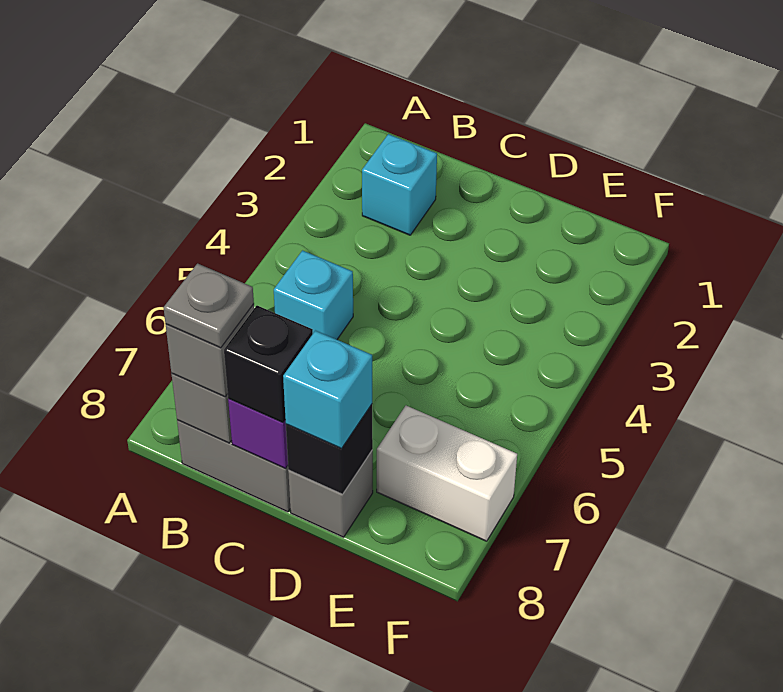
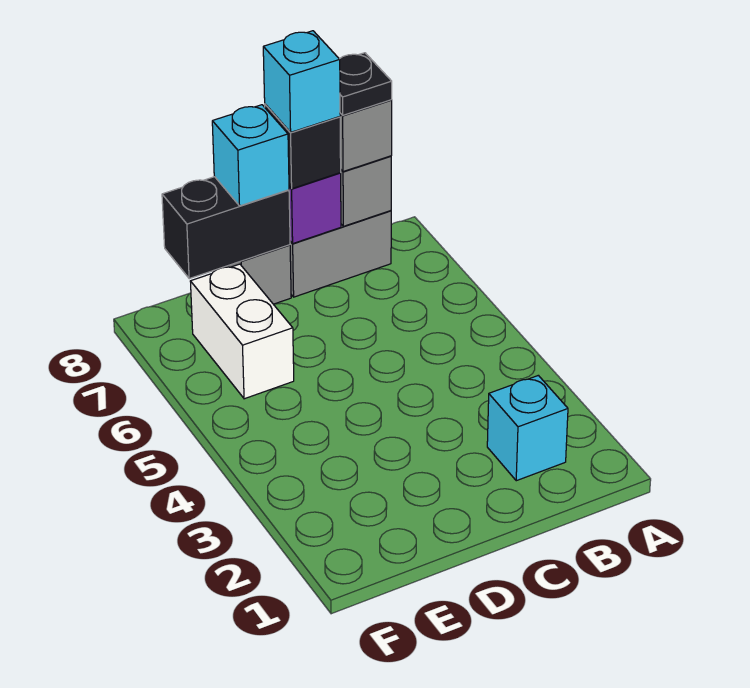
cyan 1x1 brick [274,250,353,339] -> cyan 1x1 brick moved to [263,31,340,132]
grey 1x1 plate [164,264,254,348] -> black 1x1 plate [340,53,392,115]
black 1x1 brick [286,405,373,494] -> black 1x2 brick [162,177,290,279]
white 1x2 brick [377,406,517,541] -> white 1x2 brick turned to [190,264,294,399]

